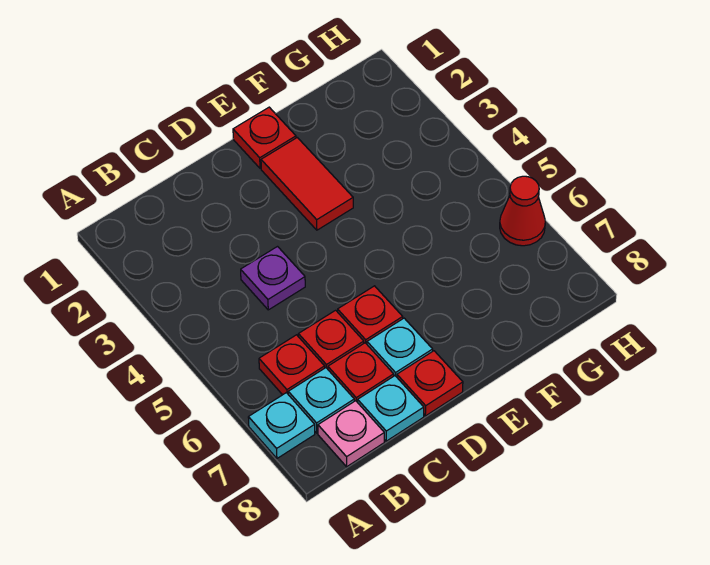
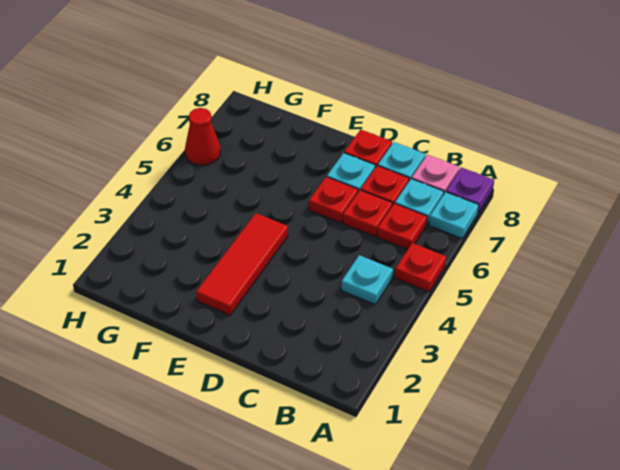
none -> cyan 1x1 plate [341,255,393,304]
purple 1x1 plate [241,247,305,310] -> purple 1x1 plate moved to [446,168,494,213]
red 1x1 plate [233,107,296,168] -> red 1x1 plate moved to [395,243,446,292]
red 1x2 tile [261,138,353,230] -> red 1x3 tile [196,213,288,315]

